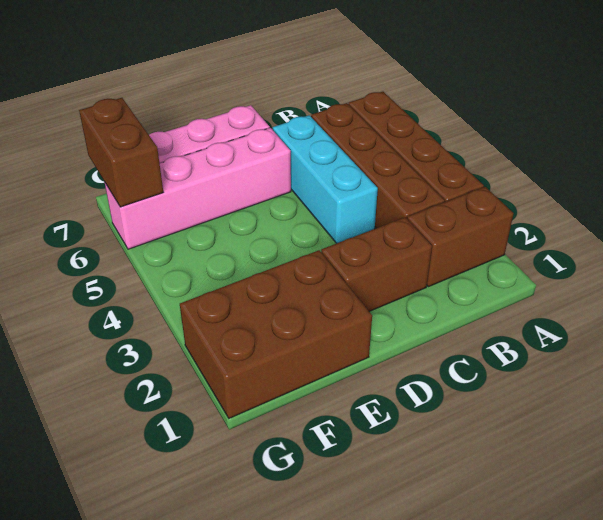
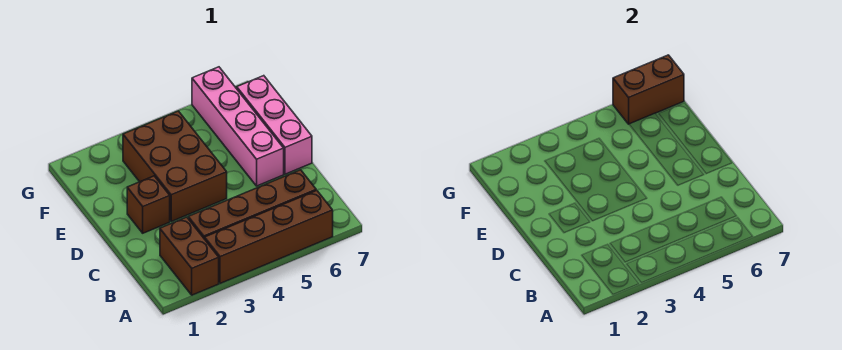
brown 1x2 brick [321,217,432,311] -> brown 1x1 brick [127,176,170,233]
cyan 1x3 brick [273,115,378,243] -> none
brown 2x3 brick [180,250,372,418] -> brown 2x3 brick moved to [123,111,227,221]

